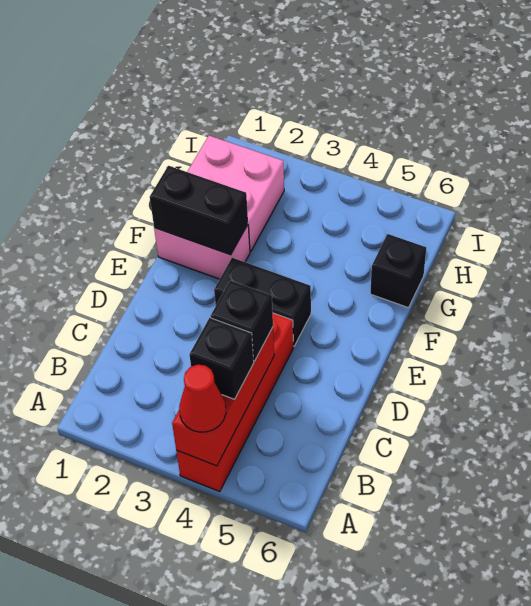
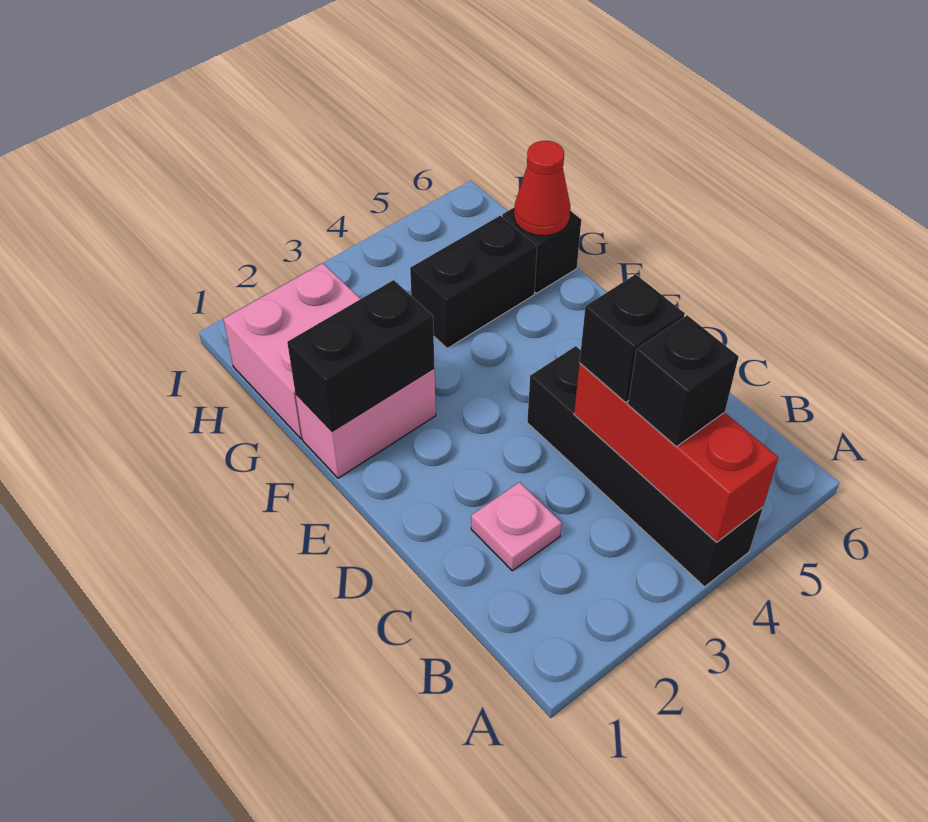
red 1x4 brick [176,313,293,492] -> black 1x4 brick [527,346,763,587]
red 1x1 cone [179,365,226,432] -> red 1x1 cone moved to [514,141,570,236]
none -> pink 1x1 plate [471,482,561,571]
black 1x2 brick [214,258,311,346] -> black 1x2 brick moved to [410,216,537,348]

